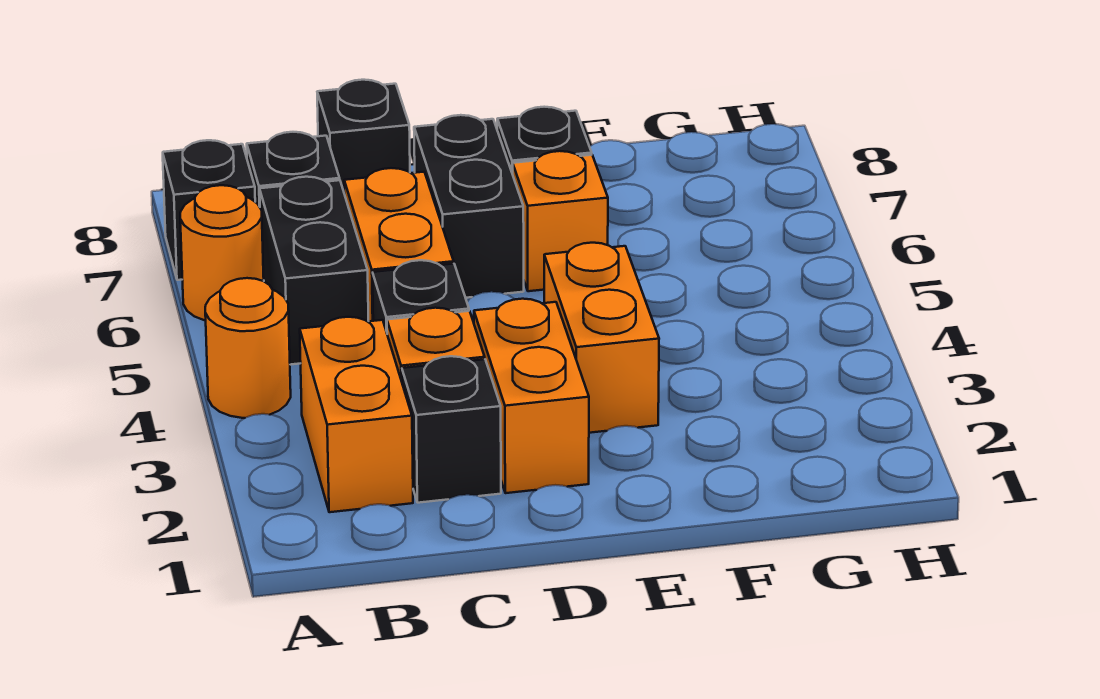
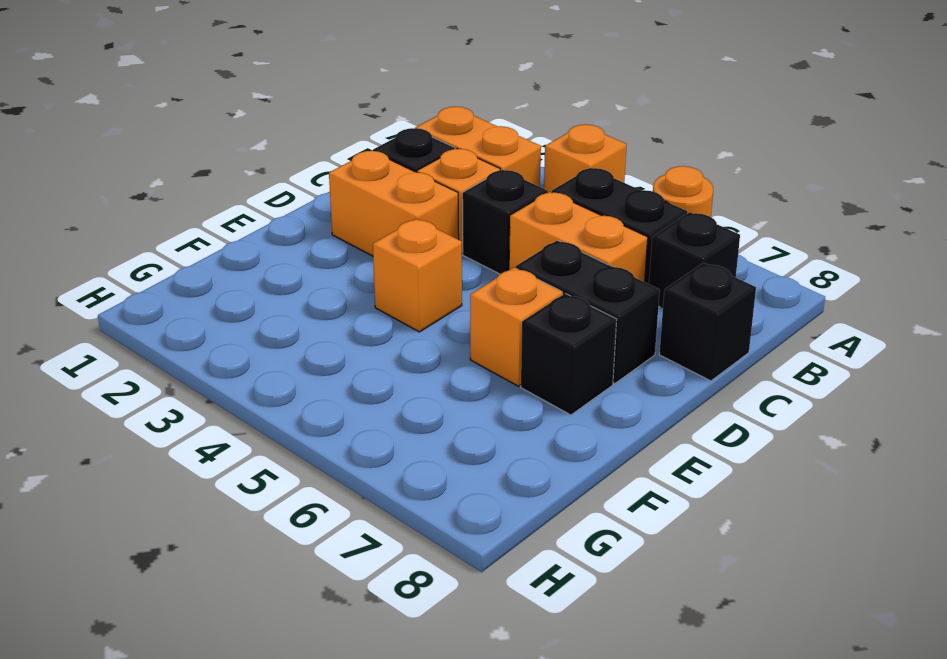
orange 1x1 round brick [205,278,291,418] -> orange 1x1 brick [544,125,627,193]
black 1x1 brick [163,140,255,280] -> none
orange 1x2 brick [544,243,659,433] -> orange 1x1 brick [373,219,462,332]

